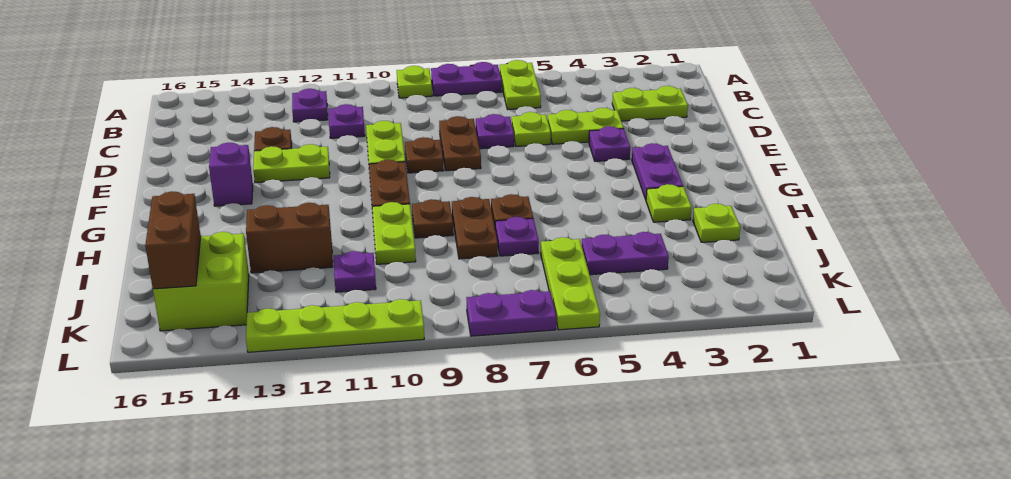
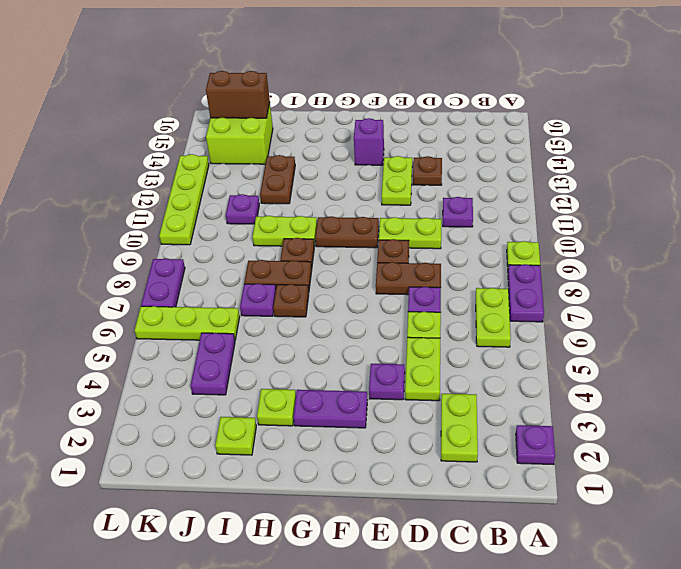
lime 1x2 plate [500,60,541,110] -> lime 1x2 plate turned to [476,288,511,347]
purple 1x1 plate [292,89,328,122] -> purple 1x1 plate moved to [516,425,555,465]
brown 1x2 brick [246,203,333,273] -> brown 1x2 plate [260,155,295,204]

